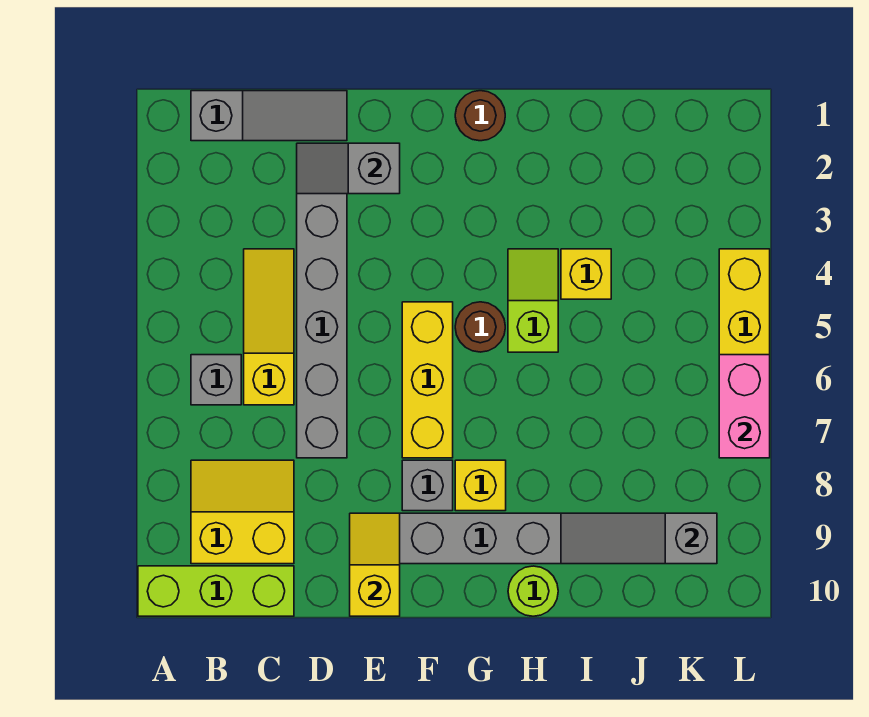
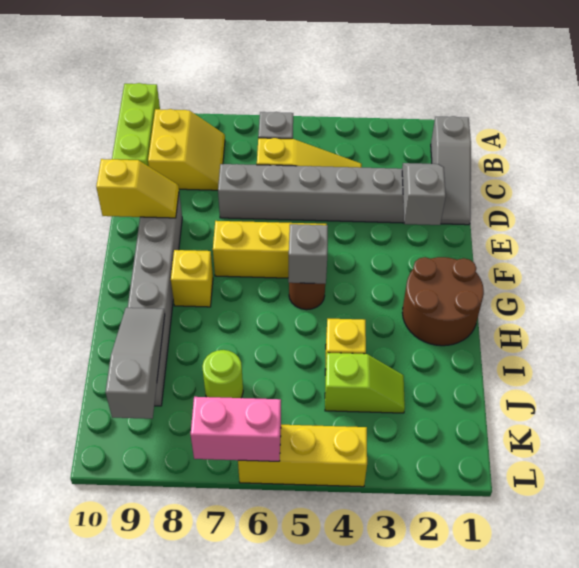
grey 1x1 brick [402,460,453,511] -> grey 1x1 brick moved to [288,224,328,284]
brown 1x1 round brick [455,91,505,141] -> brown 2x2 round brick [402,257,484,346]
lime 1x2 slope [508,249,558,352] -> lime 1x2 slope moved to [325,353,405,413]
lime 1x1 round brick [508,566,558,616] -> lime 1x1 round brick moved to [202,350,243,398]

